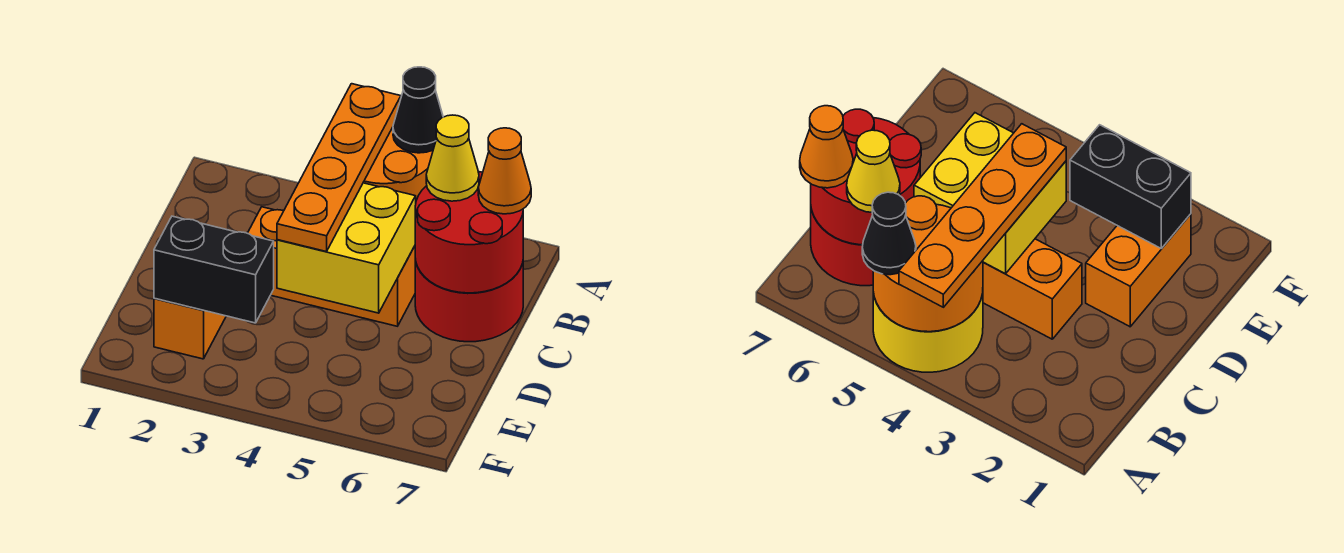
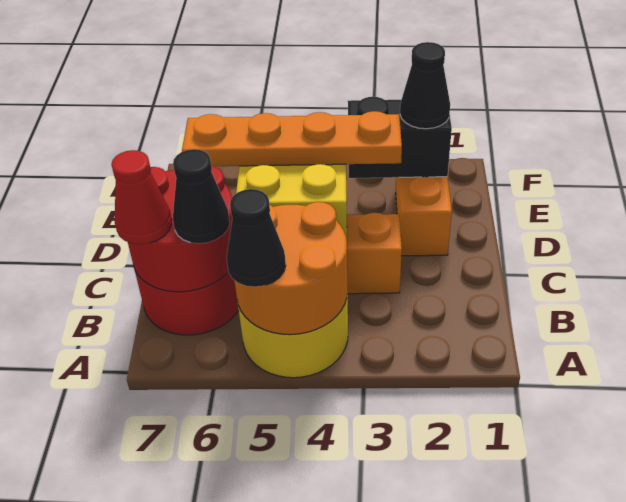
orange 1x4 plate [277,84,401,252] -> orange 1x4 plate turned to [182,111,402,166]
yellow 1x1 cone [426,115,479,201] -> black 1x1 cone [173,149,230,244]
orange 1x1 cone [478,128,531,214] -> red 1x1 cone [111,150,172,244]
none -> black 1x1 cone [400,42,450,129]

